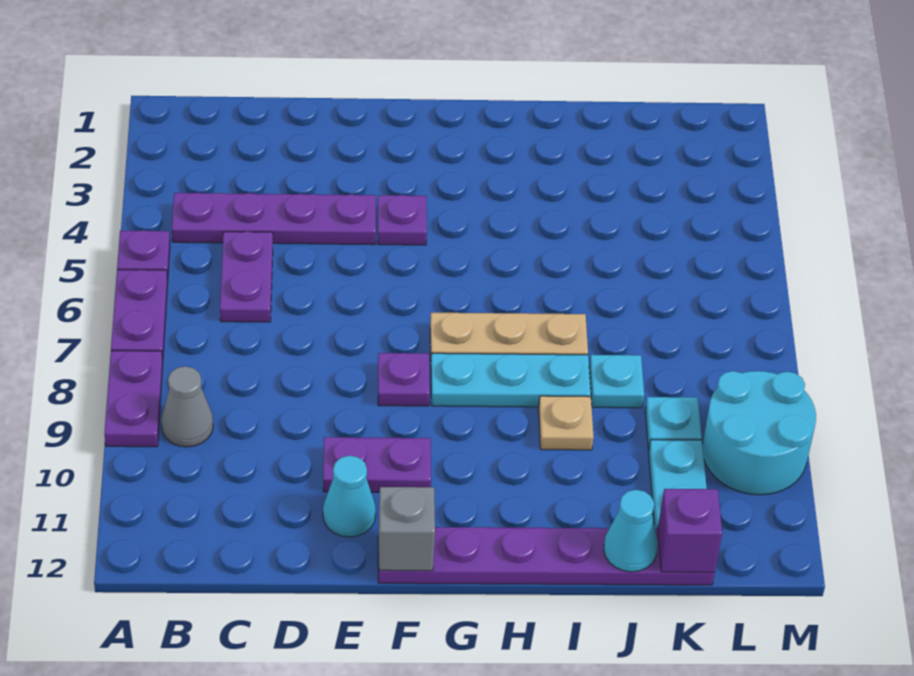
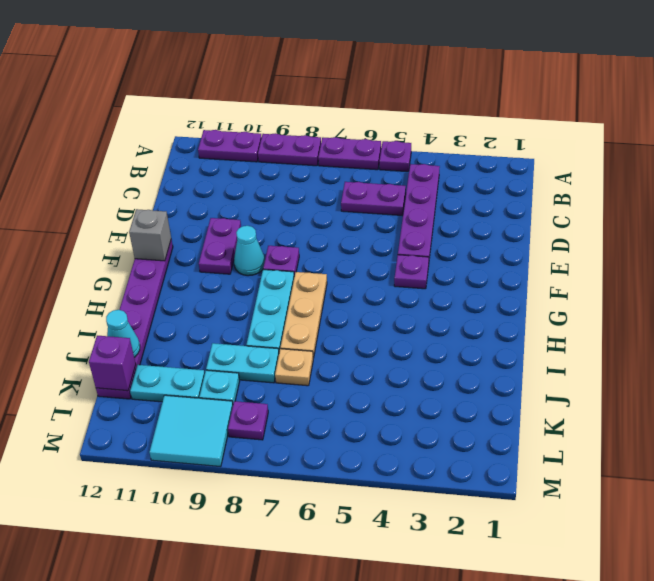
none -> purple 1x2 plate [198,130,262,162]
grey 1x1 cone [161,366,213,447] -> none
cyan 1x1 cone [323,456,376,537] -> cyan 1x1 cone moved to [234,226,265,276]
tan 1x1 plate [539,396,594,450] -> tan 1x1 plate moved to [275,349,313,386]
cyan 1x1 plate [589,355,644,408] -> cyan 1x2 plate [206,343,279,383]
none -> purple 1x1 plate [228,401,268,440]
cyan 2x2 round brick [702,371,816,495] -> cyan 2x2 tile [150,395,233,467]

